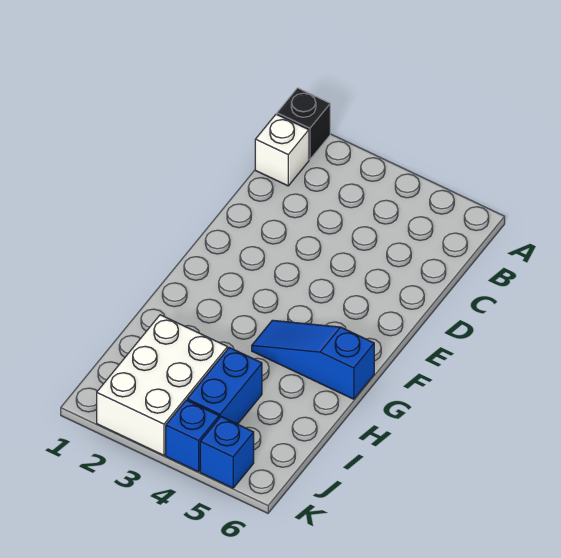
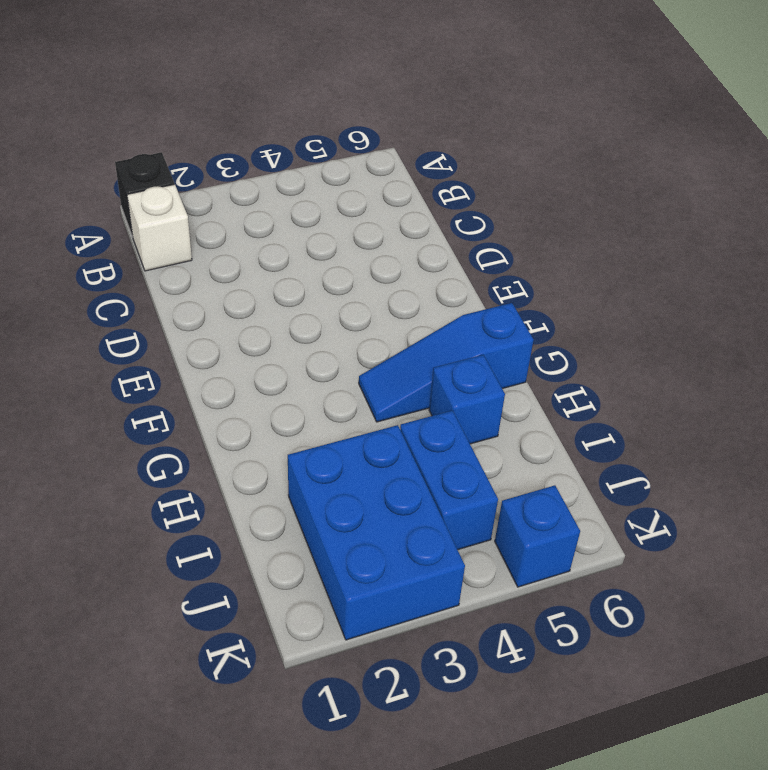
white 2x3 brick [97,315,228,455] -> blue 2x3 brick [288,425,465,640]
blue 1x1 brick [166,400,219,472] -> blue 1x1 brick moved to [429,355,505,444]

